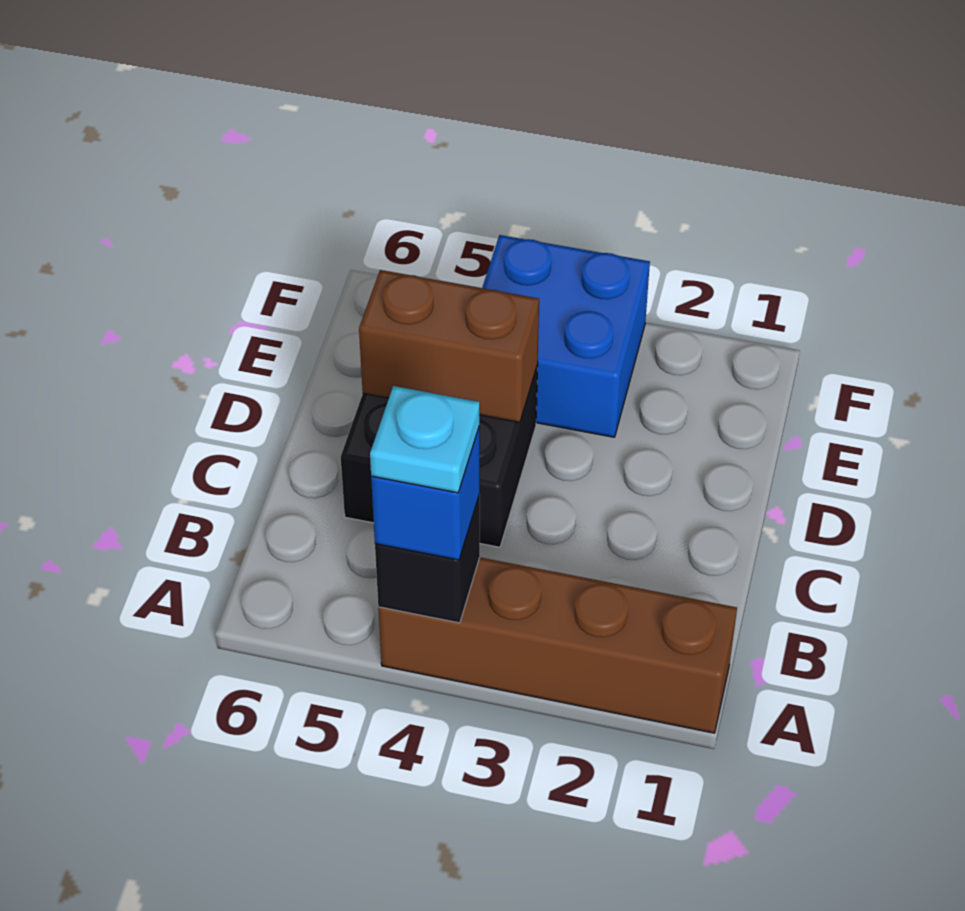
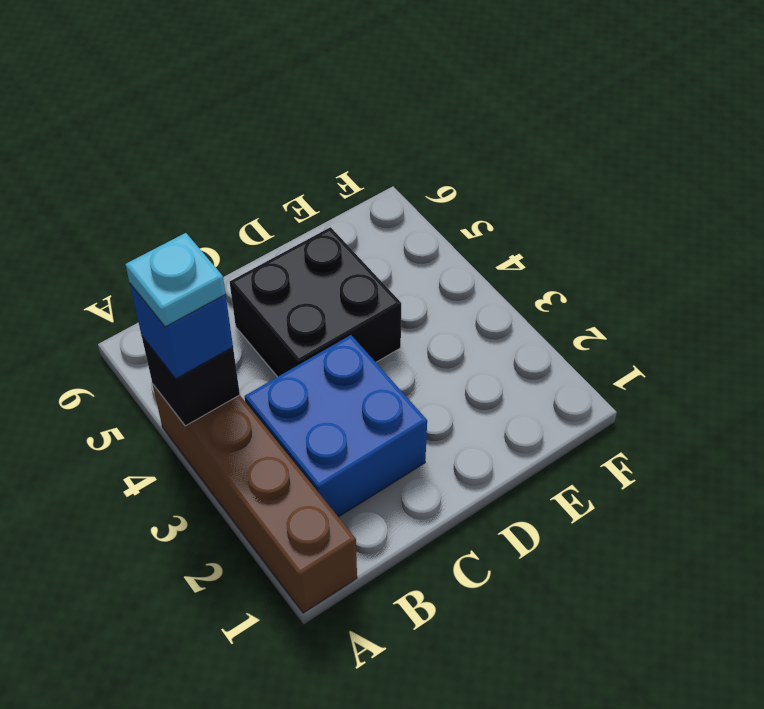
brown 1x2 brick [359,270,539,422] -> none
blue 2x2 brick [482,235,650,437] -> blue 2x2 brick moved to [245,335,427,517]

